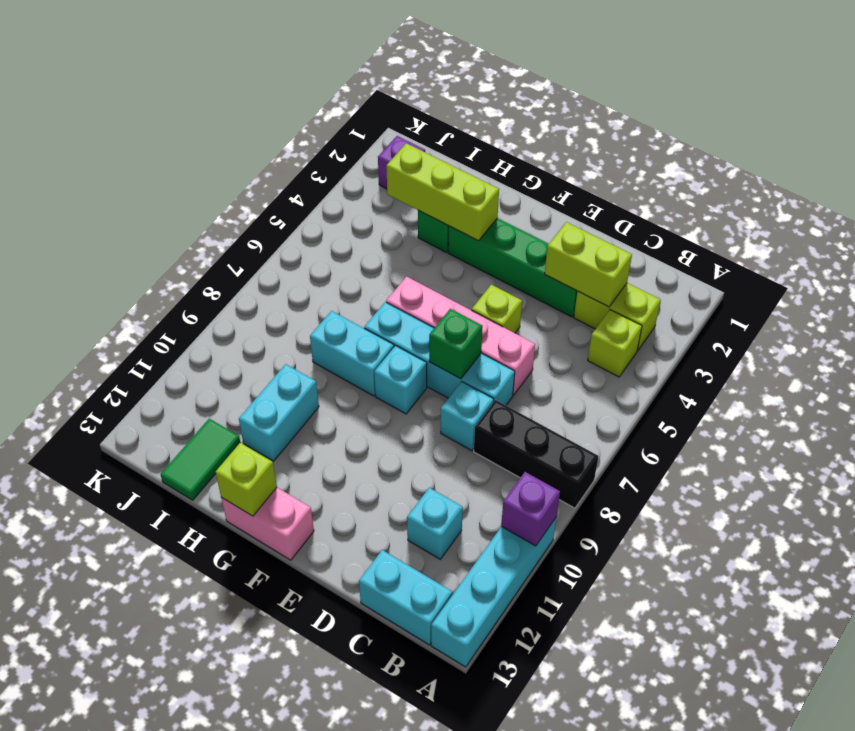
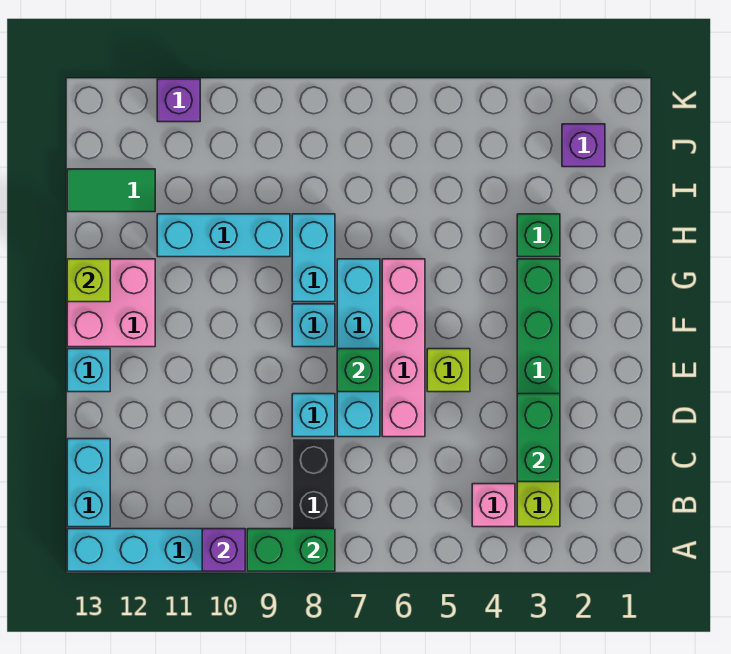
none -> green 1x2 brick [247,529,335,571]
lime 1x1 brick [588,310,642,377] -> pink 1x1 brick [472,484,515,527]
lime 1x2 brick [545,222,632,307] -> green 1x2 brick [517,394,560,482]
cyan 1x1 brick [407,488,463,559] -> cyan 1x1 brick moved to [67,349,110,392]
pink 1x2 brick [221,488,314,560] -> pink 2x2 brick [67,259,155,347]
lime 1x3 brick [386,143,499,241] -> none
cyan 1x2 brick [239,364,319,461] -> cyan 1x3 brick [157,214,290,257]
none -> purple 1x1 brick [157,79,200,122]

